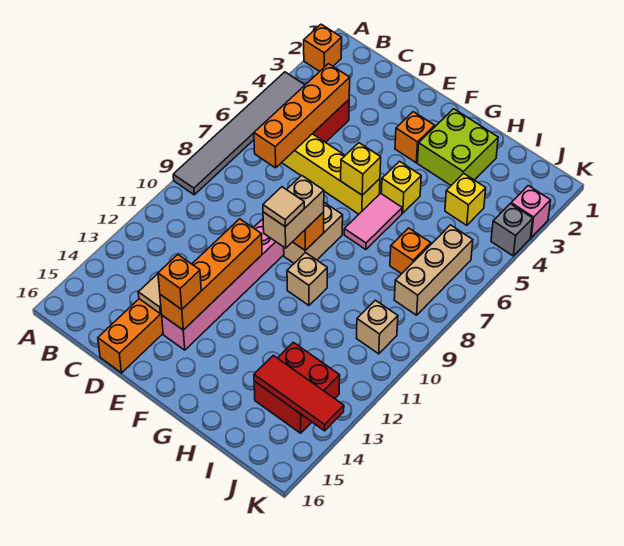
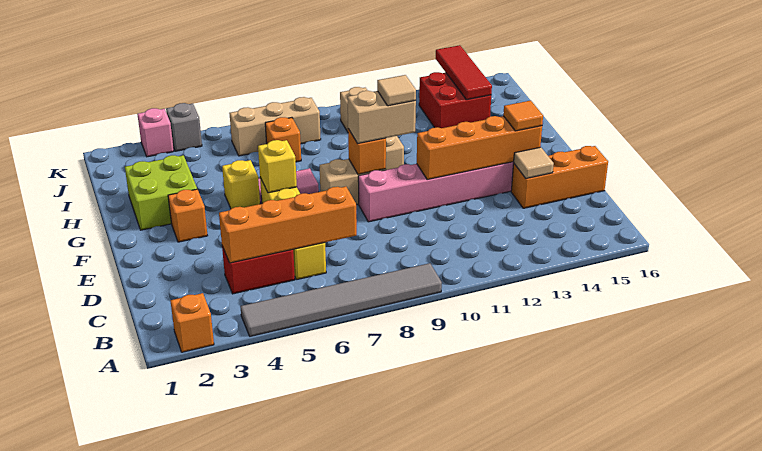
orange 1x1 brick [158,255,201,309] -> orange 1x1 tile [503,101,543,131]
yellow 1x1 brick [445,173,486,225] -> none

